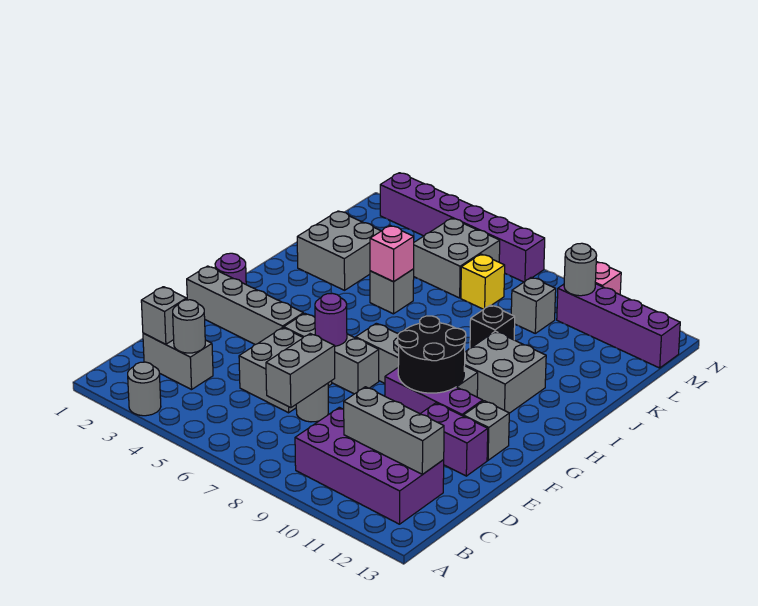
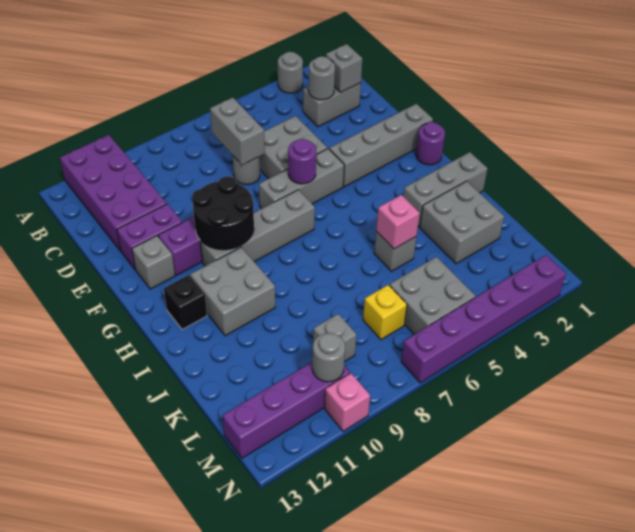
purple 2x4 brick [295,407,444,524] -> purple 2x4 brick turned to [60,135,167,251]
grey 1x3 brick [344,387,444,474] -> grey 1x3 brick moved to [403,152,487,227]
black 1x1 brick [470,305,515,348] -> black 1x1 brick moved to [164,275,207,330]

